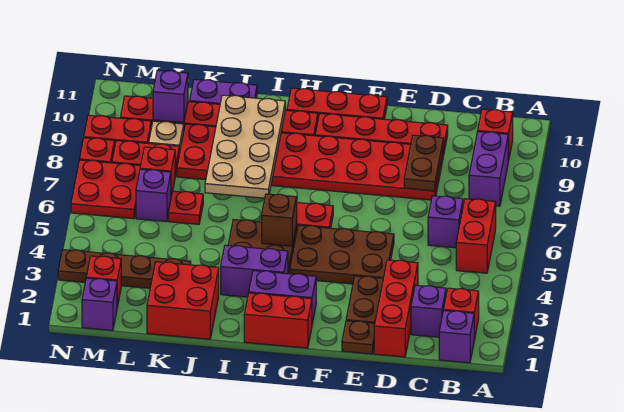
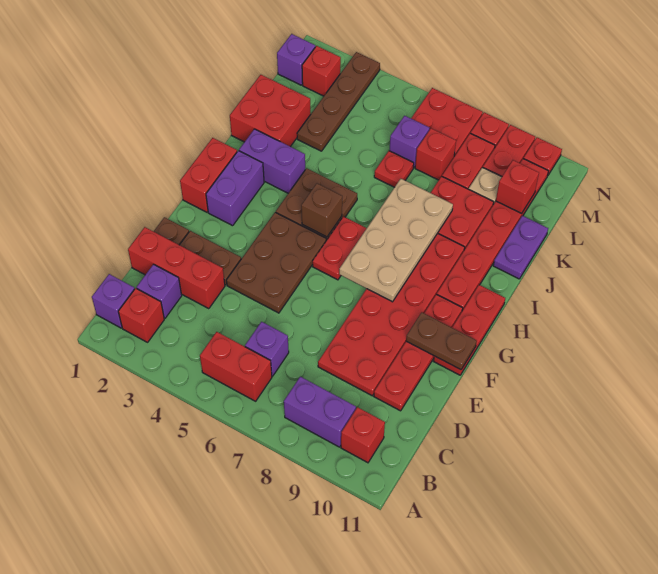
brown 1x2 plate [404,135,443,191] -> brown 1x2 plate moved to [406,312,477,370]
purple 1x2 brick [221,245,288,297] -> purple 1x2 brick turned to [239,129,305,193]
tan 2x4 plate [205,95,285,198] -> tan 2x4 plate turned to [339,179,453,302]
purple 1x1 brick [153,70,188,123] -> red 1x1 brick [496,160,539,214]
none -> red 1x1 plate [523,138,562,175]

